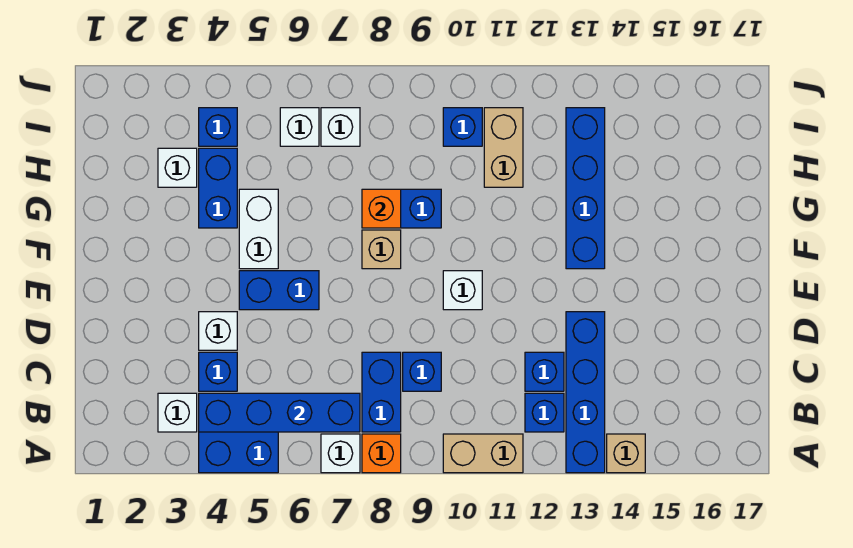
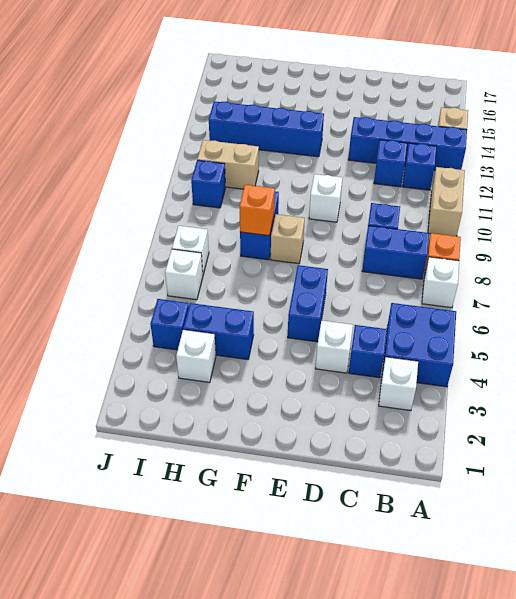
blue 1x4 brick [199,393,360,432] -> none
white 1x2 brick [239,189,278,269] -> none

